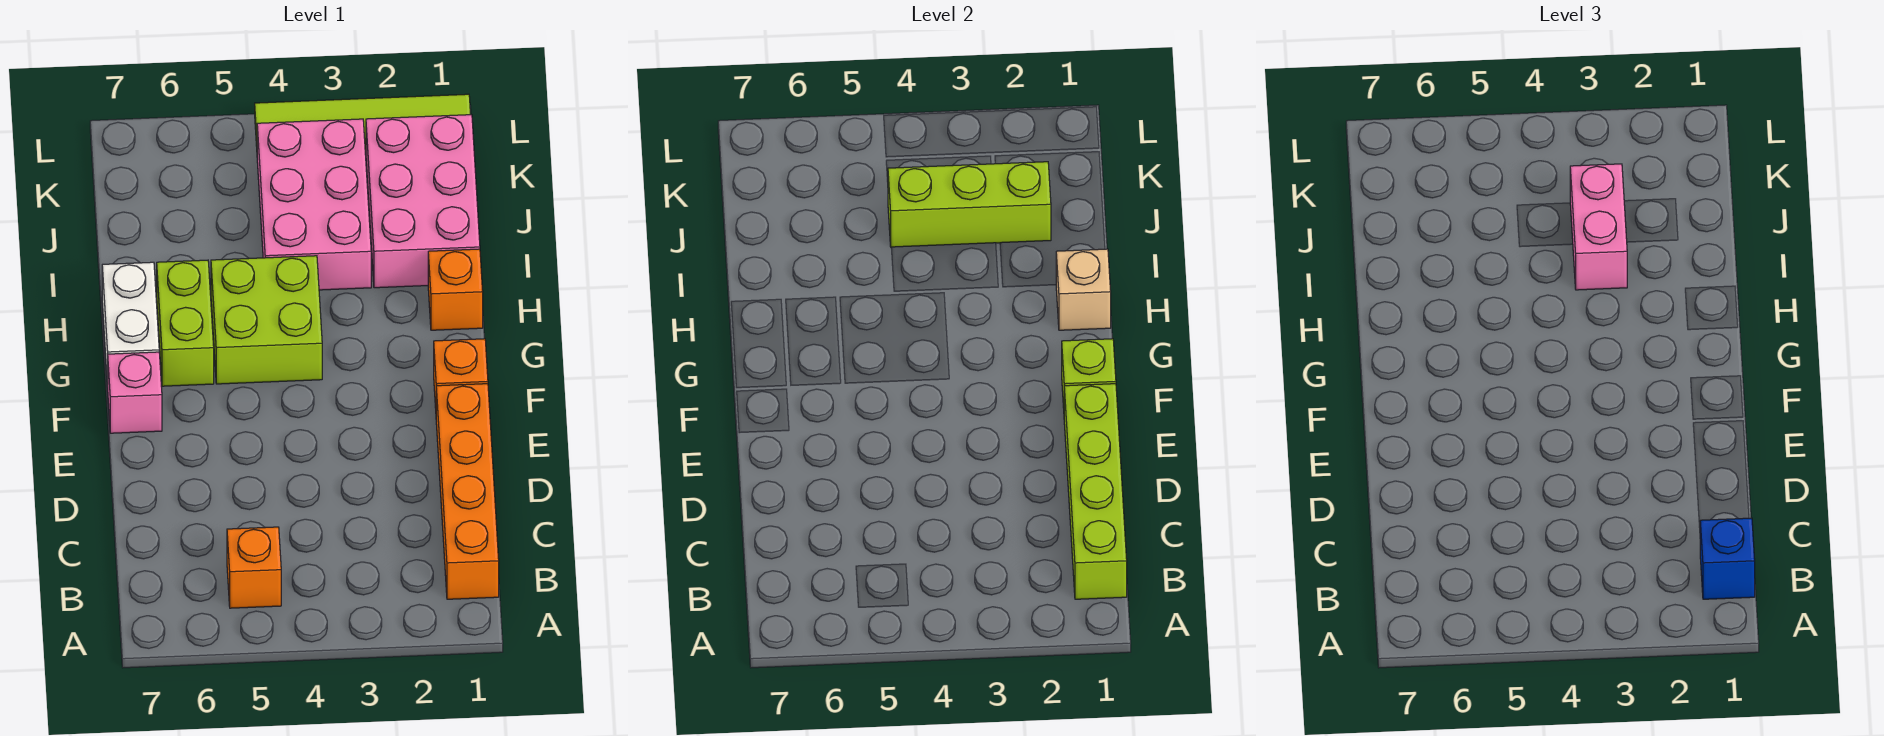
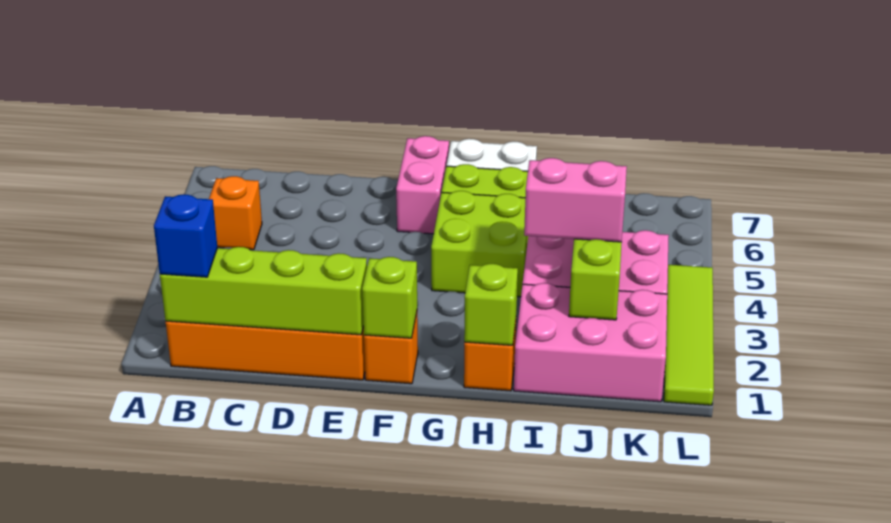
pink 1x1 brick [108,352,162,433] -> pink 1x2 brick [396,136,449,234]
tan 1x1 brick [1056,249,1111,330] -> lime 1x1 brick [464,264,518,345]

